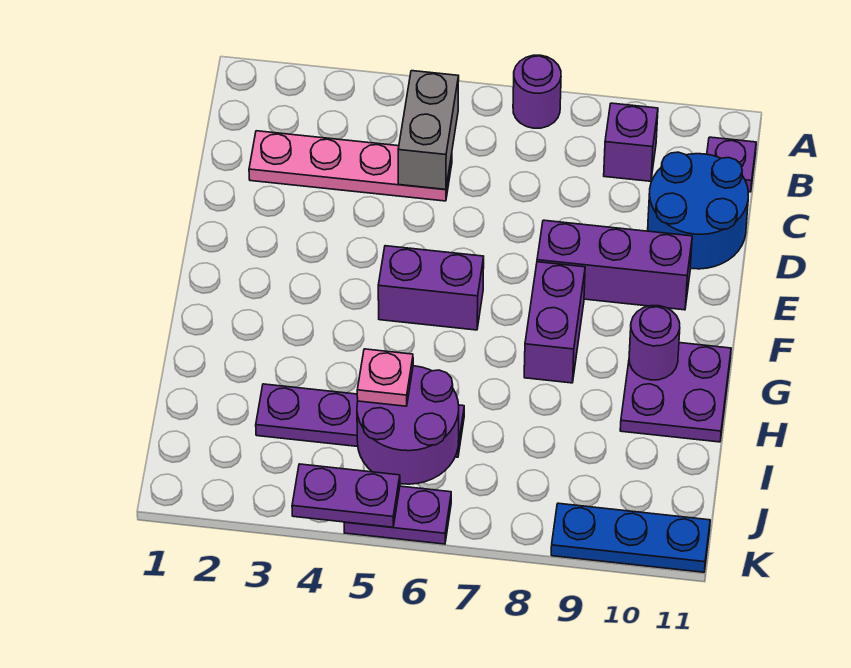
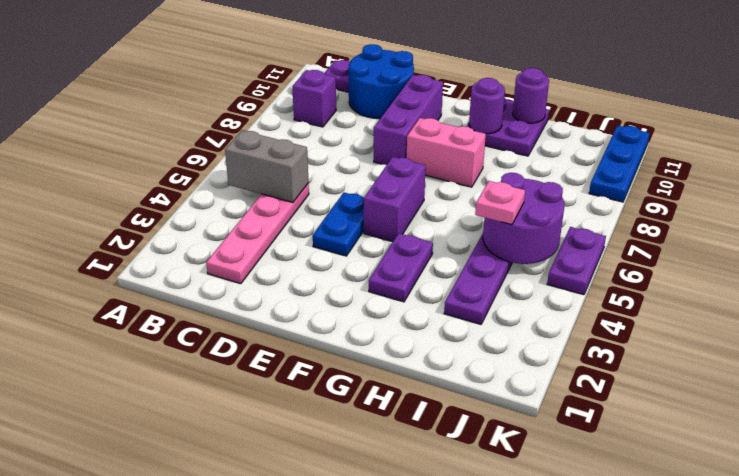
purple 1x1 round brick [513,55,561,128] -> purple 1x1 round brick moved to [513,68,549,123]
none -> blue 1x2 plate [313,192,364,256]
purple 1x2 brick [524,262,585,383] -> pink 1x2 brick [407,118,486,187]
purple 1x2 plate [292,464,400,527] -> purple 1x2 plate moved to [369,233,433,302]

